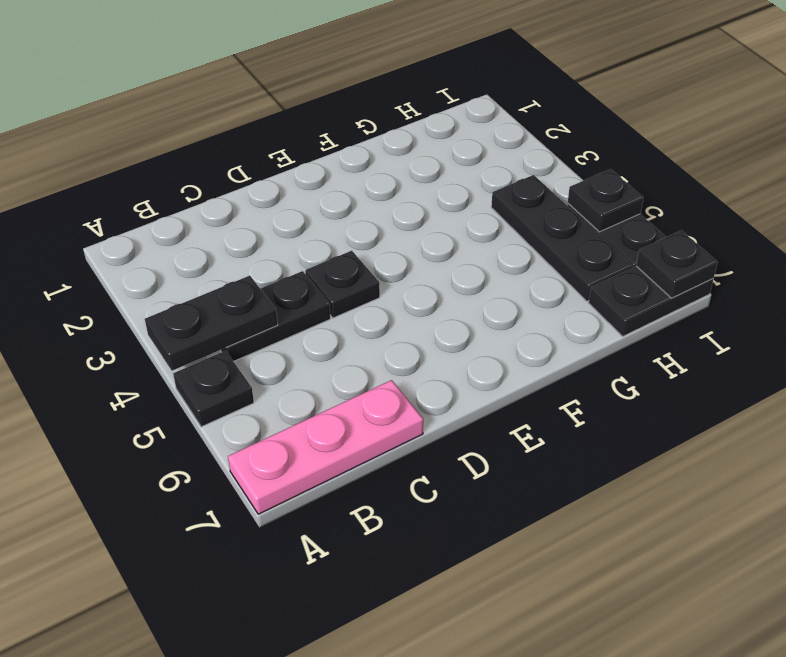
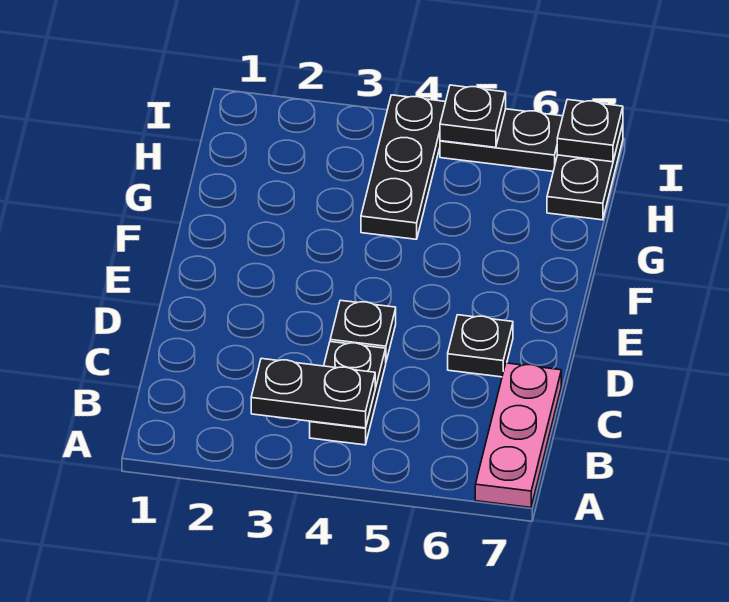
black 1x2 plate [145,275,278,371] -> black 1x2 plate turned to [251,358,375,428]
black 1x1 plate [173,351,254,427] -> black 1x1 plate moved to [448,315,513,377]
black 1x3 plate [491,175,632,301] -> black 1x3 plate turned to [361,95,445,239]

